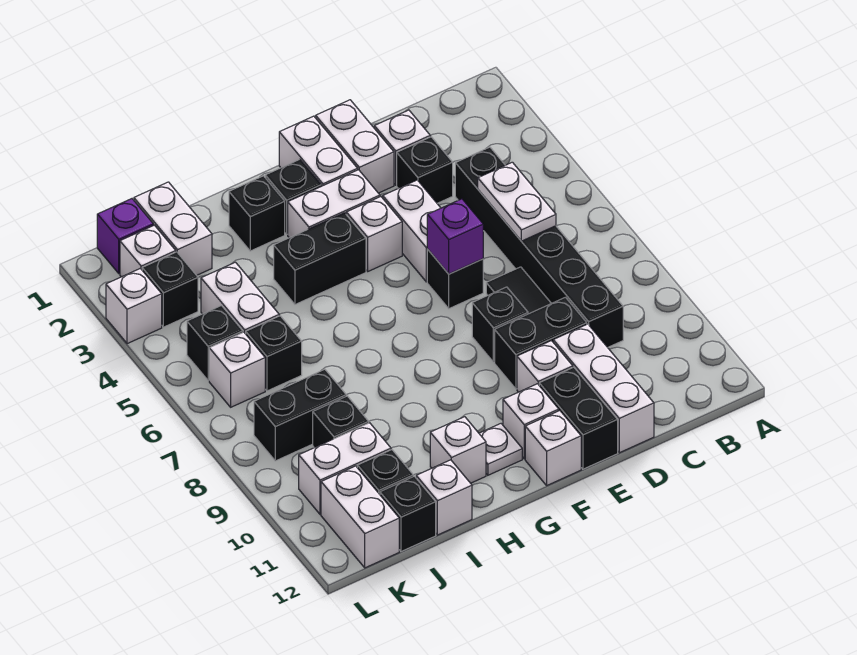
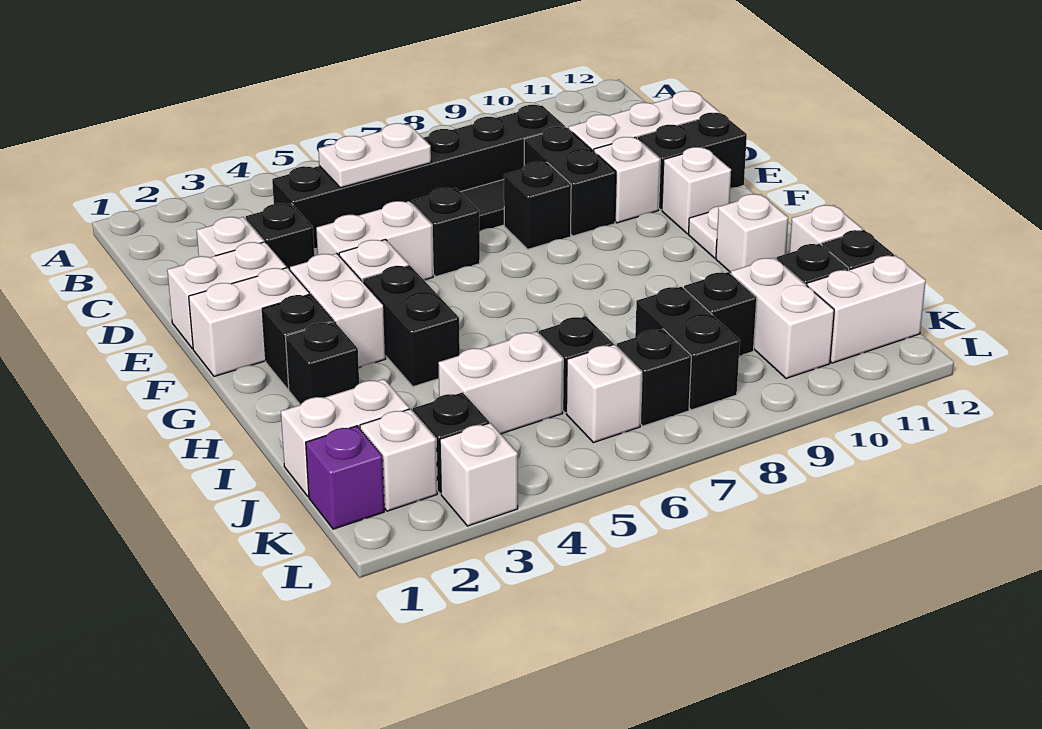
purple 1x1 brick [427,199,483,274] -> none
white 1x1 brick [525,411,581,485] -> none
black 1x1 brick [187,306,243,381] -> black 1x1 brick moved to [617,329,691,426]

